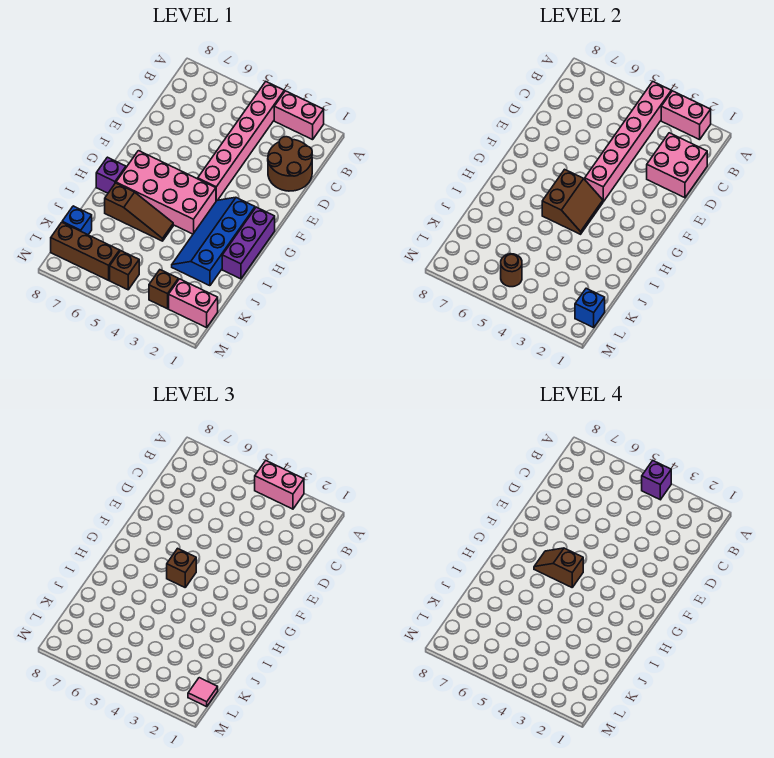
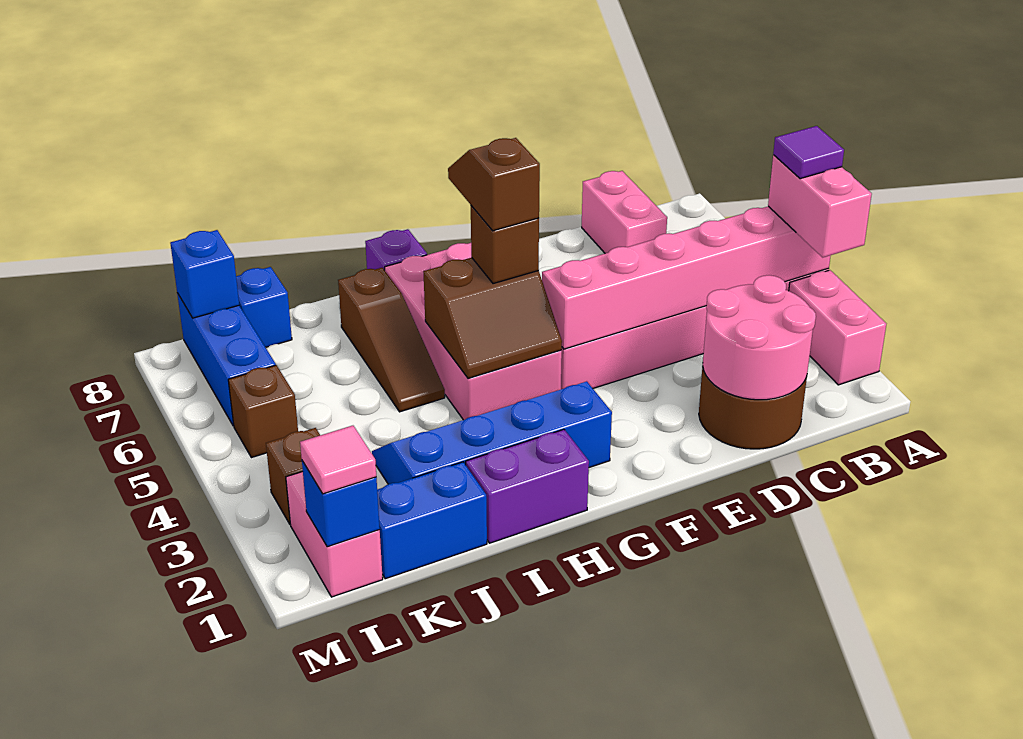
pink 1x2 brick [661,91,711,140] -> pink 1x2 brick moved to [582,171,667,253]
purple 1x1 brick [642,461,671,500] -> purple 1x1 tile [773,126,844,179]
pink 2x2 brick [647,133,707,198] -> pink 2x2 round brick [703,275,816,400]
purple 1x3 brick [222,207,275,279] -> purple 1x2 brick [466,429,589,543]
none -> blue 1x2 brick [377,462,487,579]
brown 1x1 round brick [501,254,522,287] -> none
brown 1x3 brick [51,222,120,280] -> blue 1x3 brick [177,293,276,426]
none -> blue 1x1 brick [170,230,239,318]

